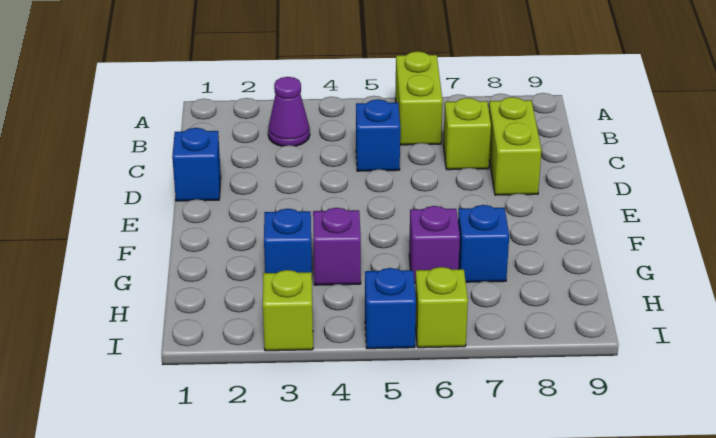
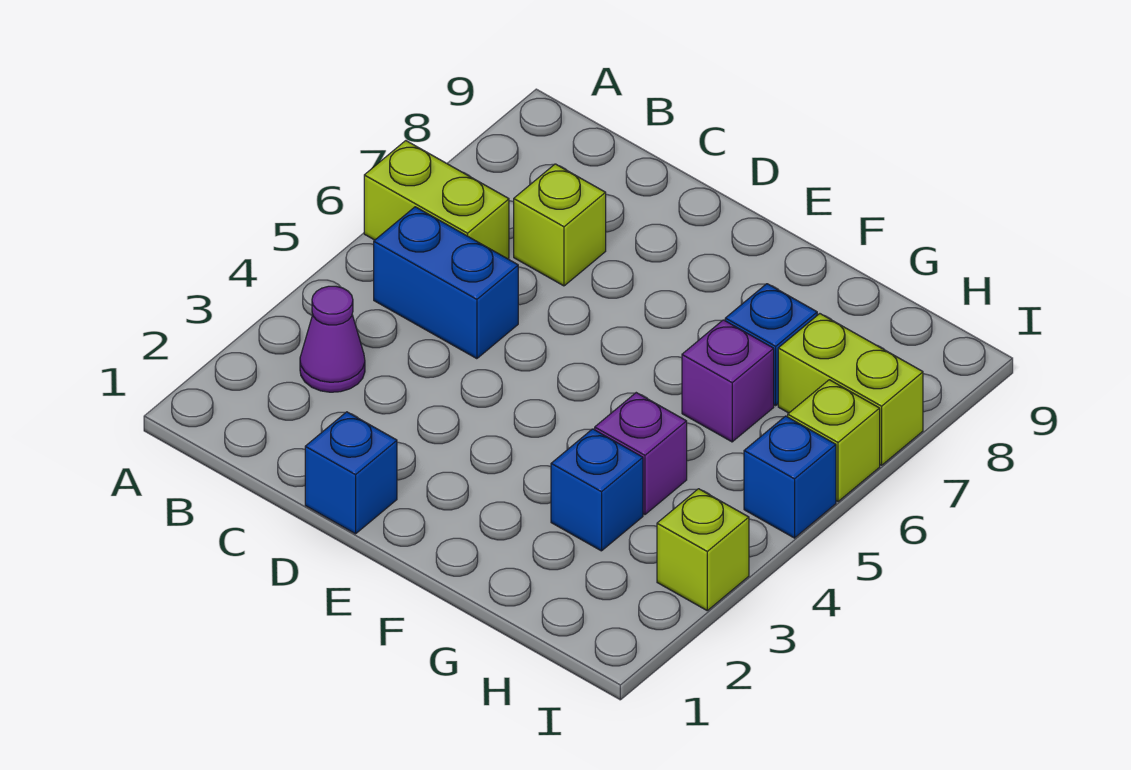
blue 1x1 brick [356,99,400,171] -> blue 1x2 brick [374,207,518,359]
lime 1x2 brick [489,97,542,195] -> lime 1x2 brick moved to [778,314,923,465]

